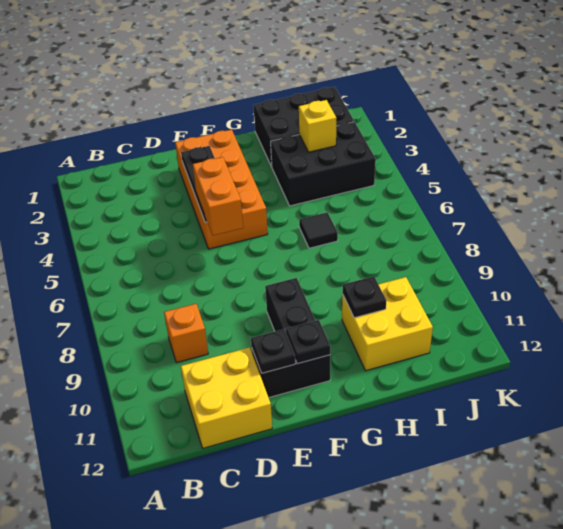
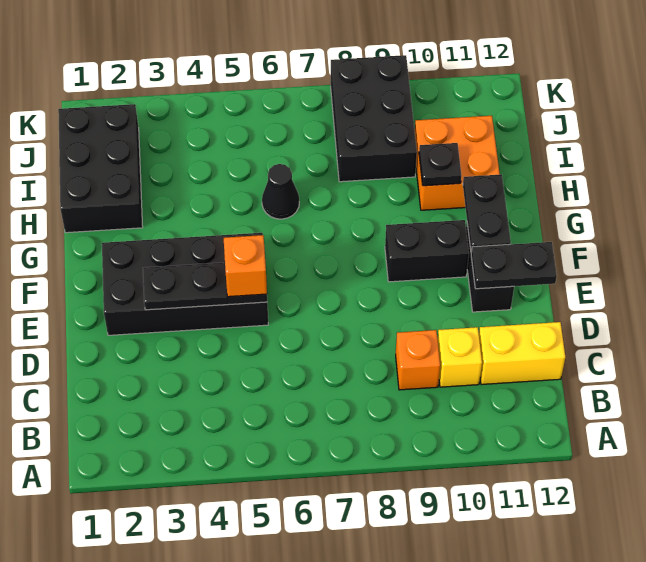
yellow 2x2 brick [181,348,272,448] -> yellow 1x2 brick [479,322,565,385]
orange 2x4 brick [175,130,268,249] -> black 2x4 brick [102,233,268,335]
orange 1x2 brick [193,157,243,235] -> orange 1x1 brick [224,235,267,297]
black 1x1 plate [251,329,295,373] -> black 1x2 plate [471,242,557,289]
black 1x1 plate [286,320,330,364] -> black 1x2 plate [463,174,511,252]
black 2x3 brick [271,122,376,206] -> black 2x3 brick moved to [331,55,417,182]
black 1x1 tile [299,212,338,248] -> black 1x1 cone [262,164,299,219]
yellow 2x2 brick [342,277,433,371] -> orange 2x2 brick [415,116,500,210]
yellow 1x1 brick [299,100,336,152] -> yellow 1x1 brick moved to [437,327,482,387]

